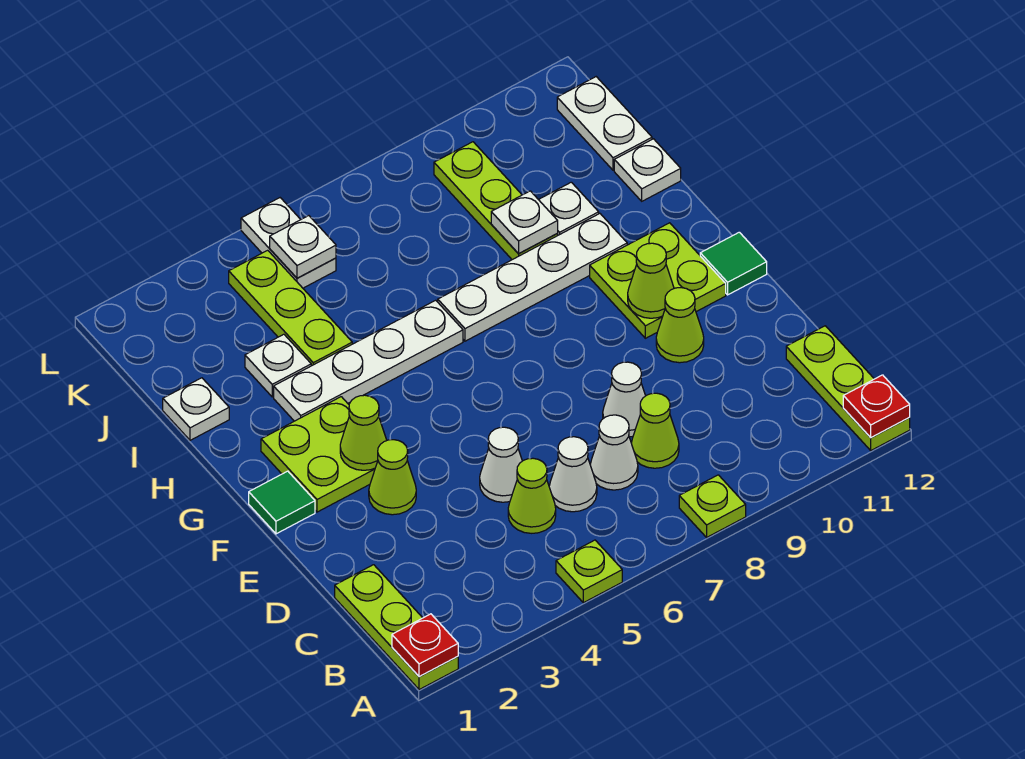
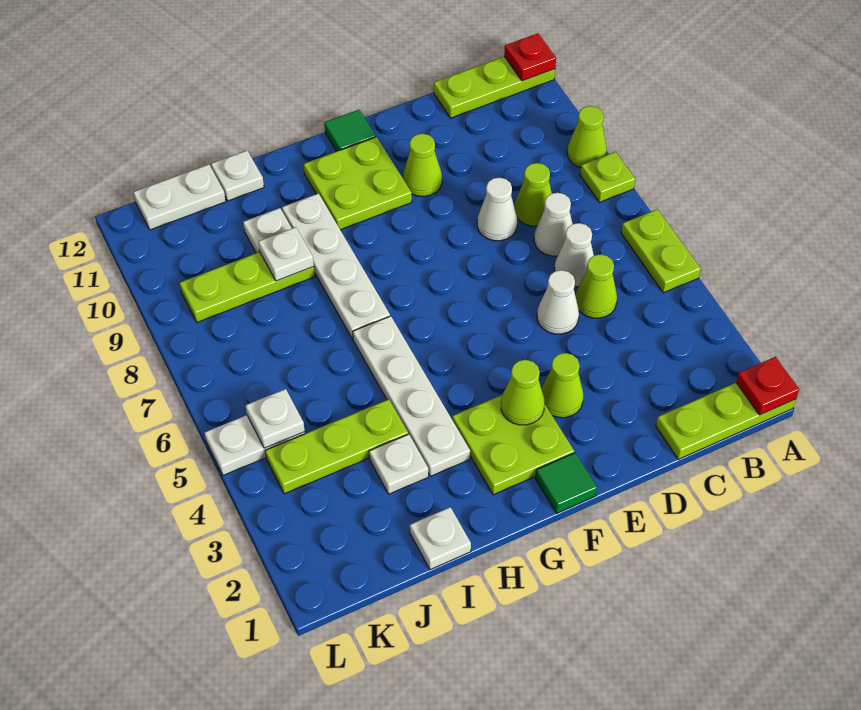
lime 1x1 plate [556,540,622,603] -> lime 1x2 plate [621,209,701,293]
lime 1x1 cone [628,243,674,318] -> lime 1x1 cone moved to [567,106,607,168]

